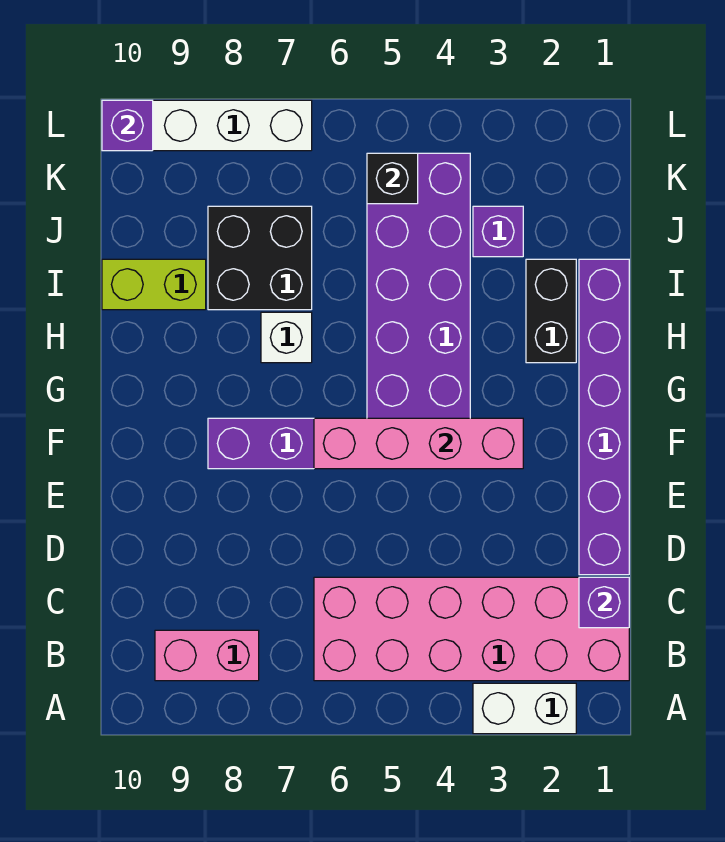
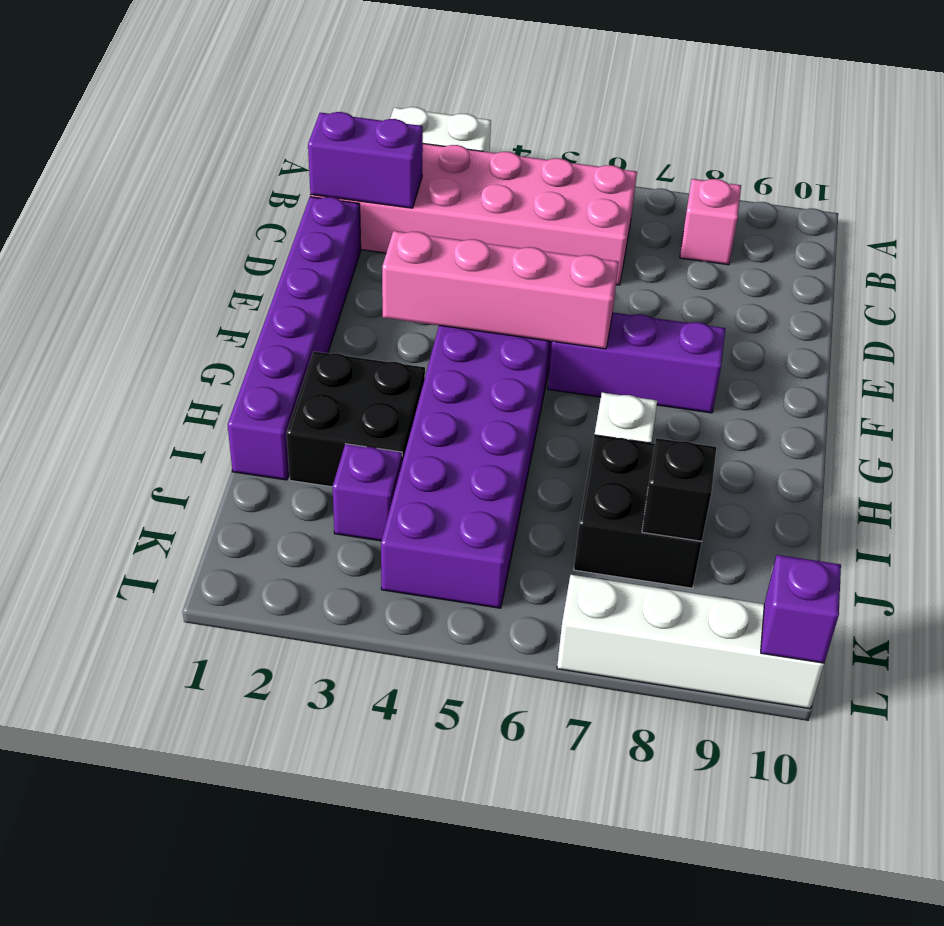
pink 1x2 brick [155,630,259,681] -> pink 1x1 brick [680,179,741,265]
purple 1x1 brick [579,577,629,628] -> purple 1x2 brick [308,112,423,208]
black 1x2 brick [526,259,576,363] -> black 2x2 brick [287,351,425,487]
lime 1x2 brick [102,259,206,310] -> none
black 1x1 brick [367,153,418,204] -> black 1x1 brick moved to [642,438,716,541]

